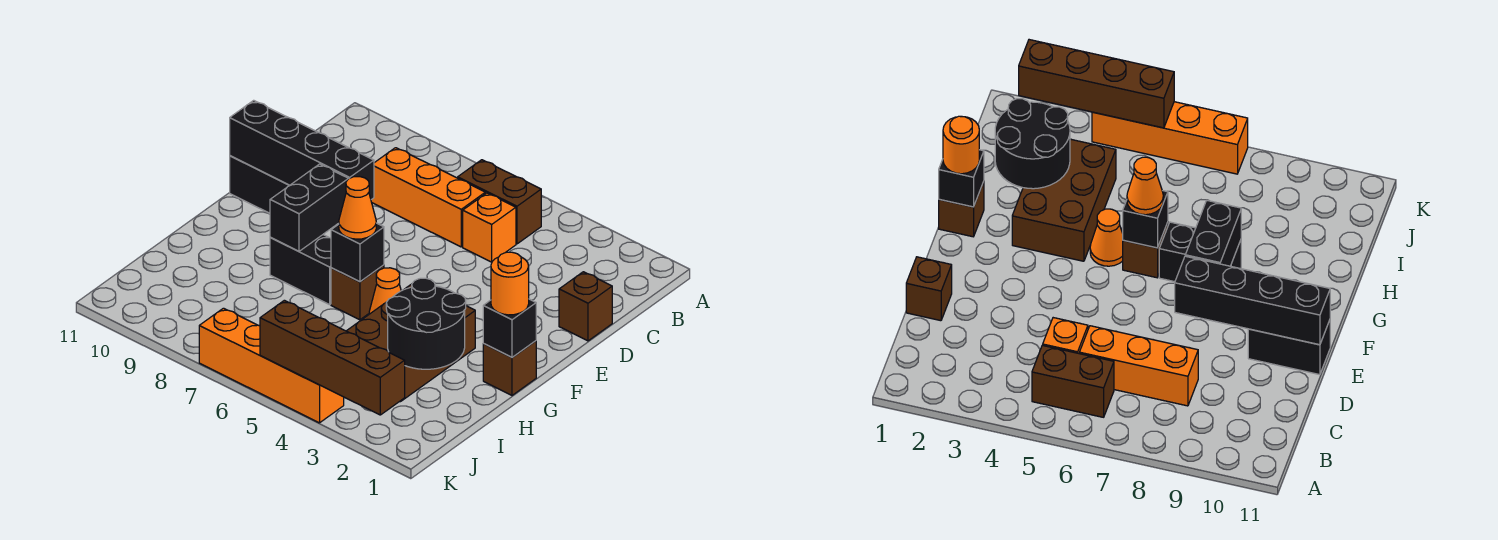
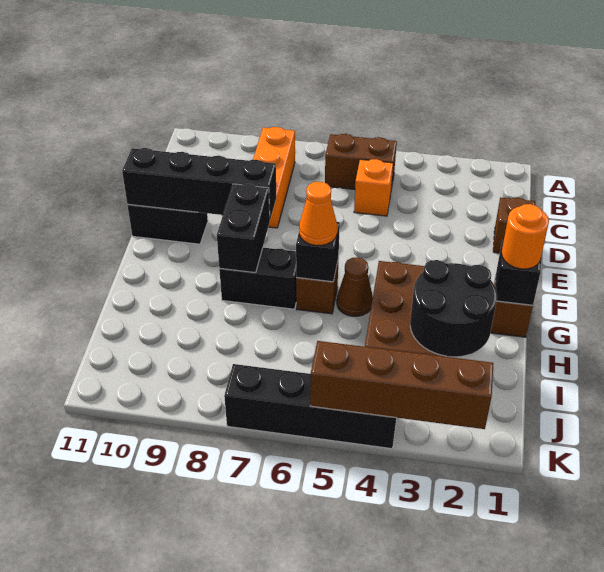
orange 1x3 brick [371,148,485,247] -> orange 1x3 brick turned to [253,127,295,228]
orange 1x1 cone [369,268,401,314] -> brown 1x1 cone [337,257,373,316]
orange 1x4 brick [199,308,344,423] -> black 1x4 brick [224,364,396,449]

